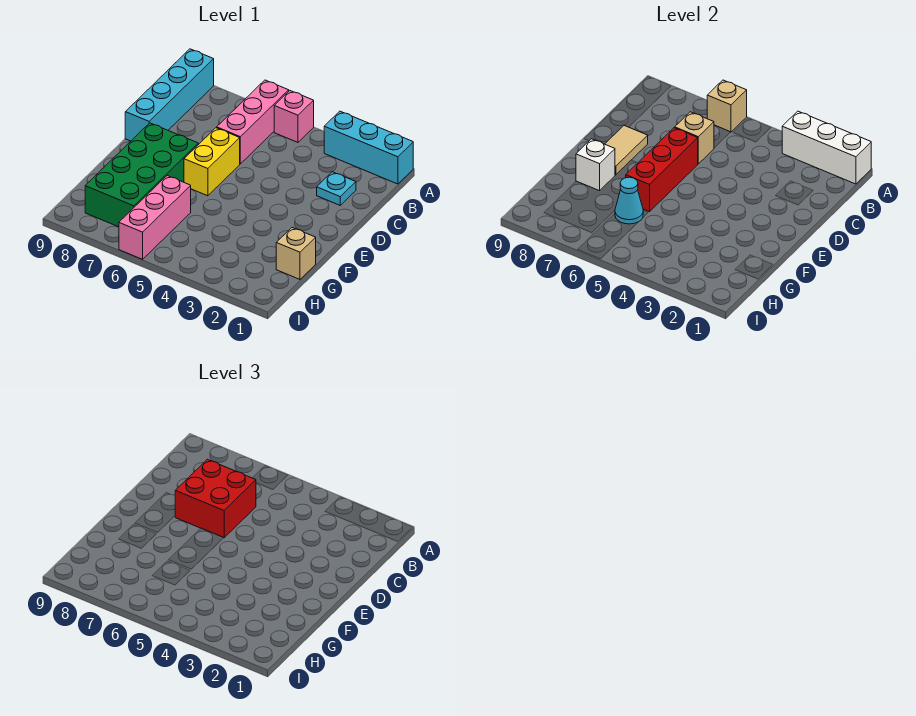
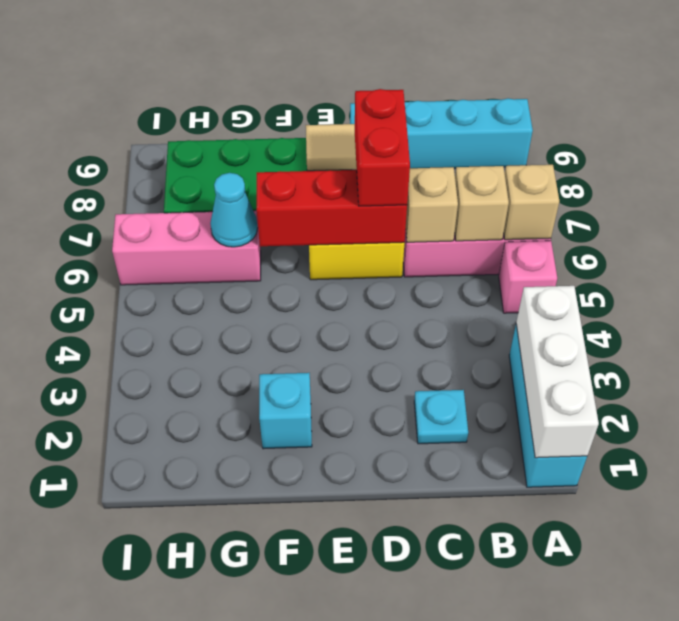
red 2x2 brick [175,459,256,538] -> red 1x2 brick [355,89,410,206]
none -> cyan 1x1 brick [259,373,312,449]
white 1x1 brick [576,139,615,191] -> none
tan 1x1 brick [276,228,316,279] -> tan 1x1 brick moved to [455,166,509,241]

